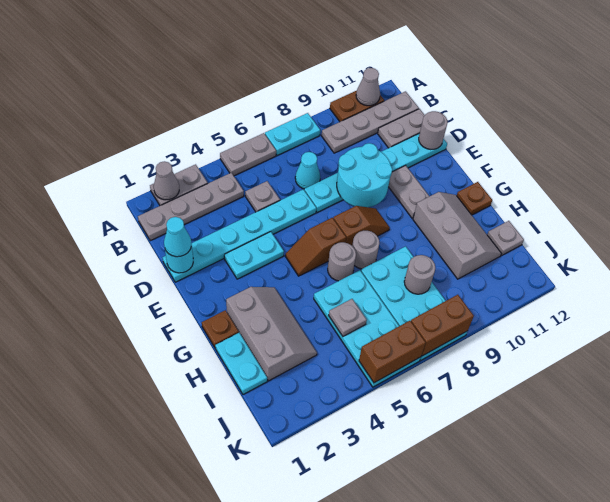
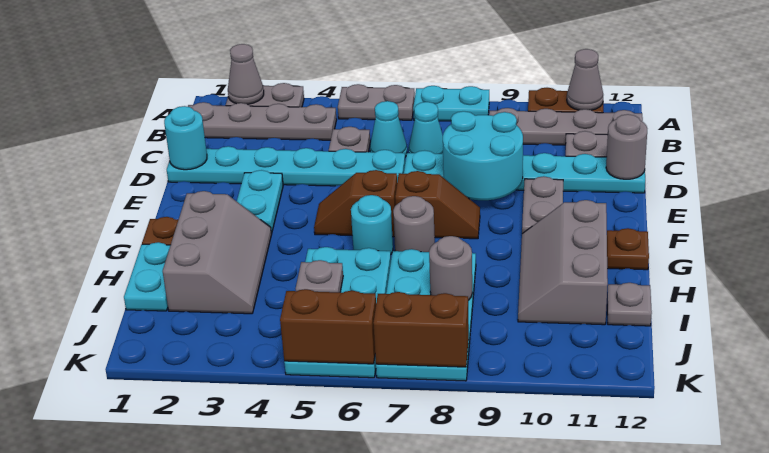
cyan 1x1 cone [164,217,191,257] -> cyan 1x1 cone moved to [370,101,407,157]
cyan 1x2 plate [224,232,284,279] -> cyan 1x2 plate turned to [237,170,283,233]
grey 1x1 round brick [328,242,356,281] -> cyan 1x1 round brick [351,195,393,254]
grey 2x3 slope [413,192,501,279] -> grey 2x3 slope turned to [518,200,608,325]

